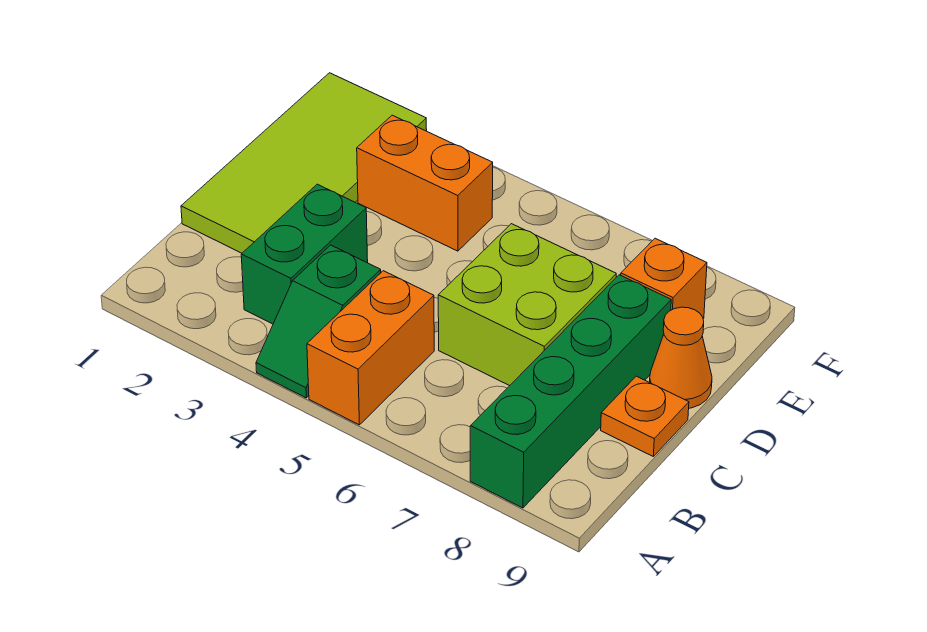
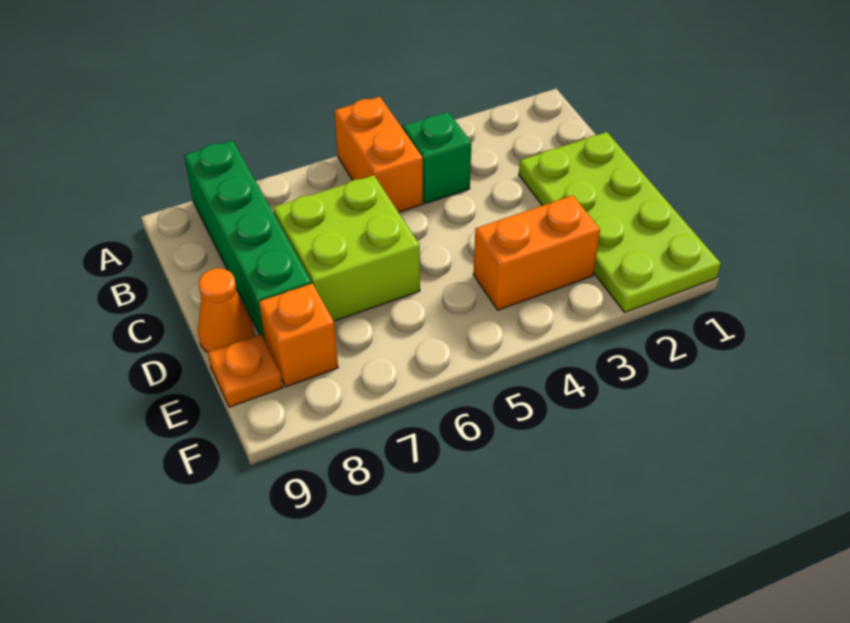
green 1x2 brick [241,184,368,324] -> none
lime 2x4 tile [181,73,427,253] -> lime 2x4 plate [519,132,721,312]
orange 1x1 plate [601,376,689,456] -> orange 1x1 plate moved to [207,334,283,407]

